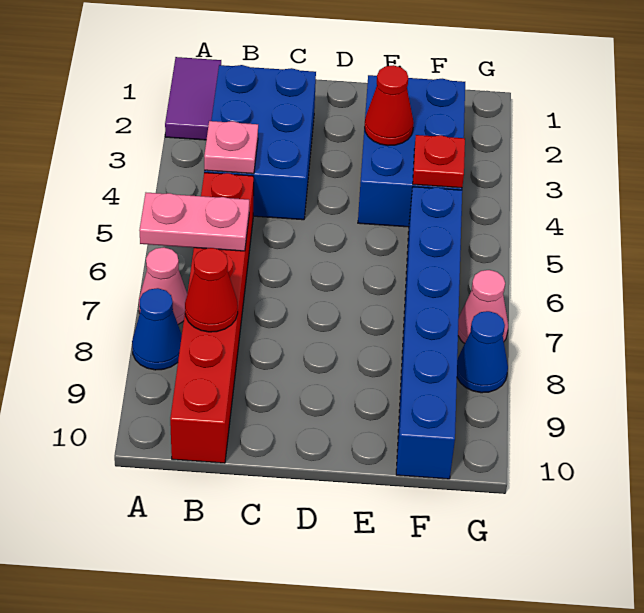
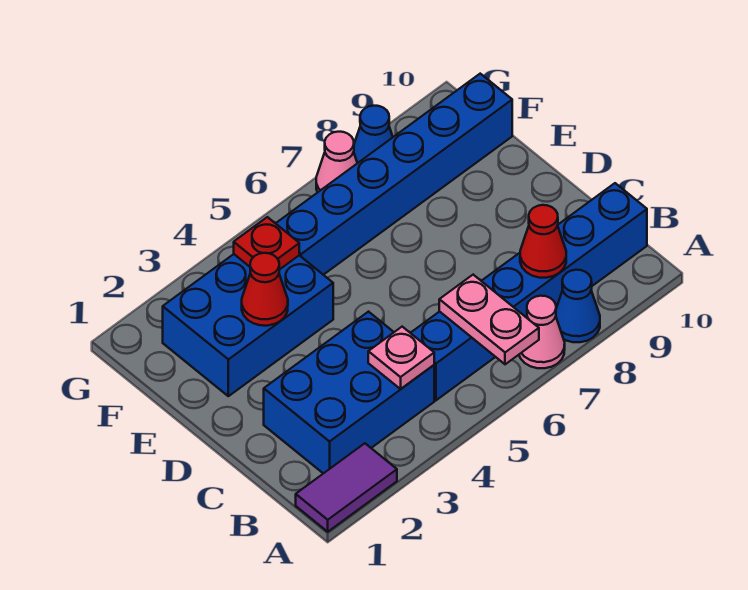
red 1x6 brick [170,173,254,463] -> blue 1x6 brick [411,183,647,400]

